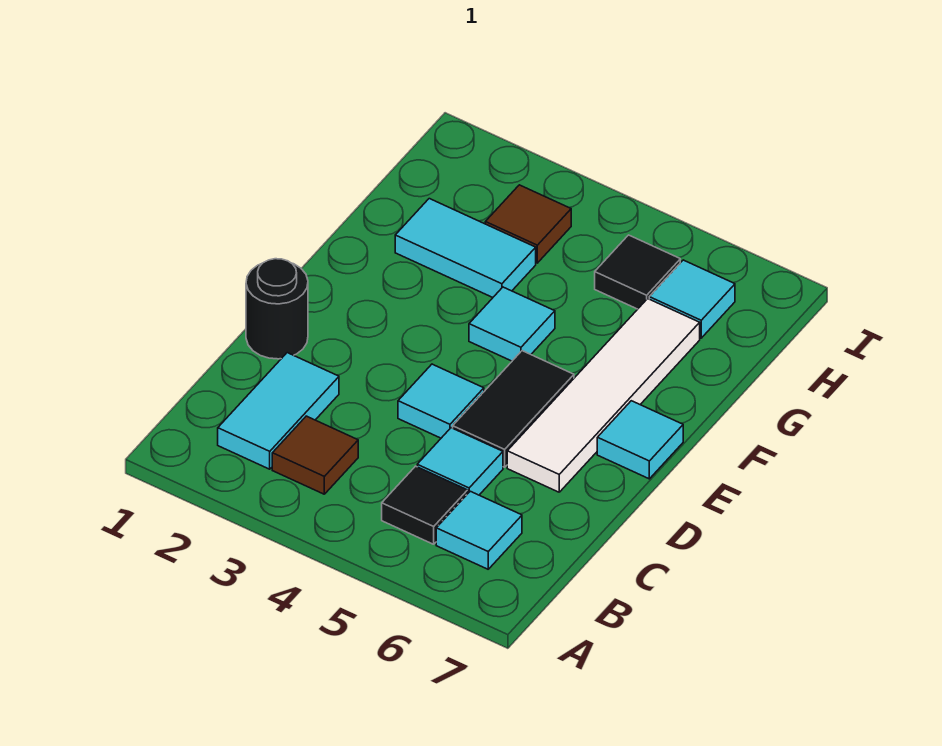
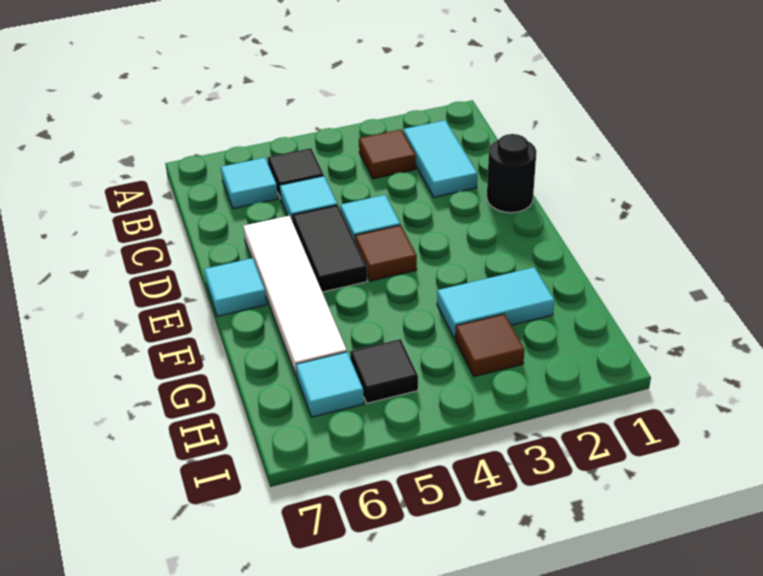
none -> brown 1x1 tile [355,225,417,281]
cyan 1x1 tile [469,287,555,361] -> none

